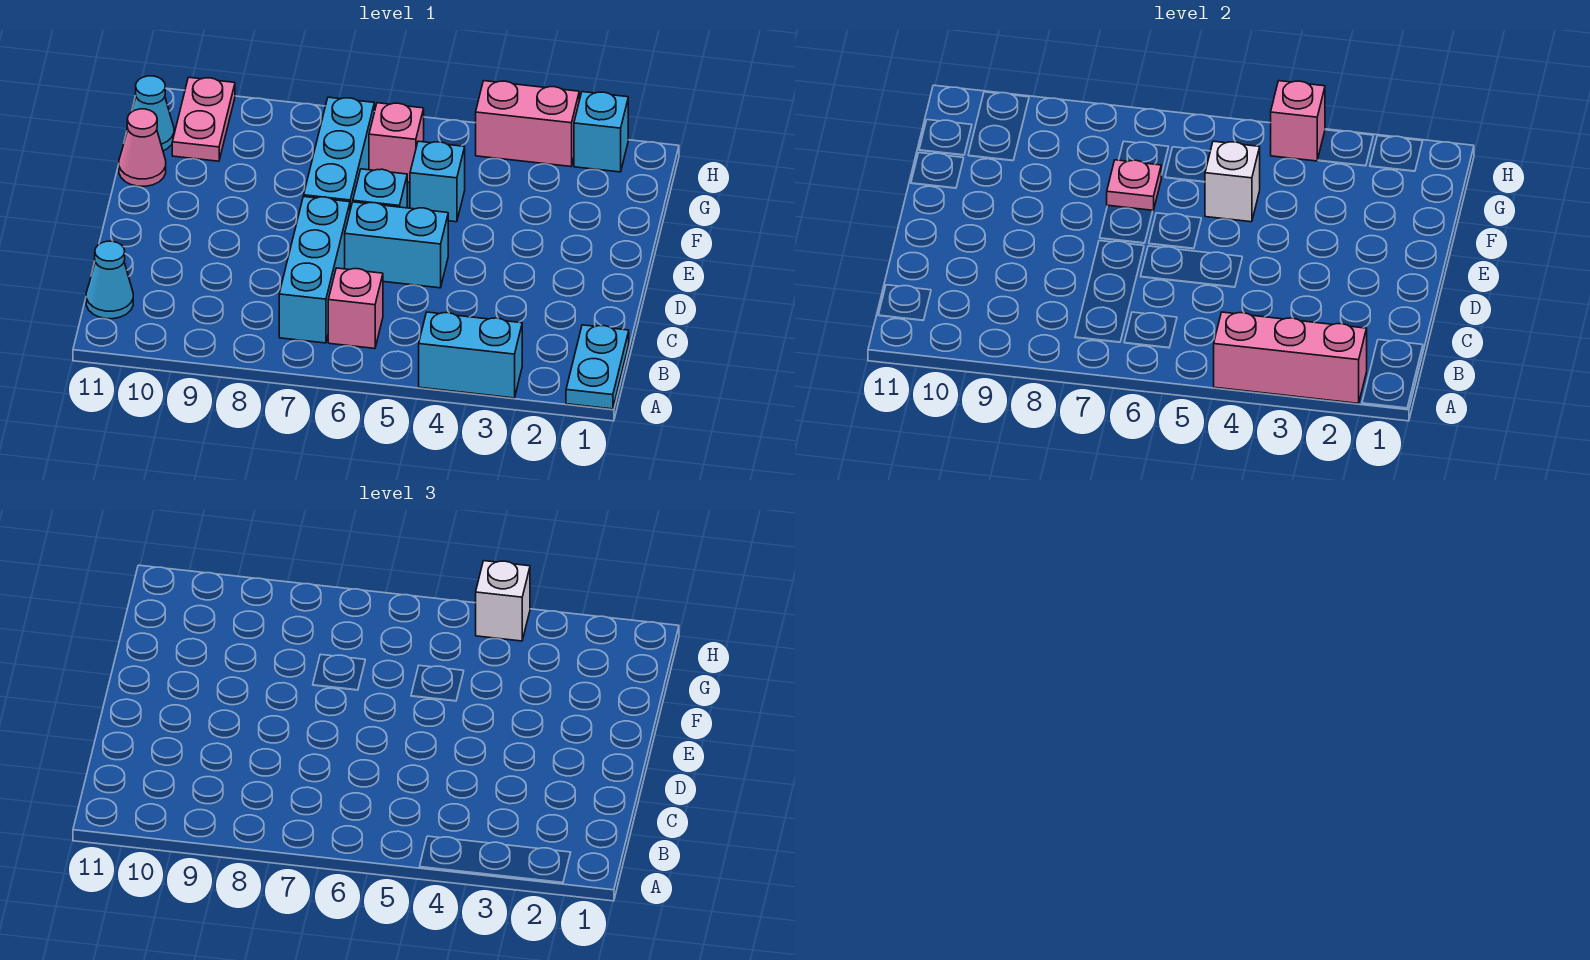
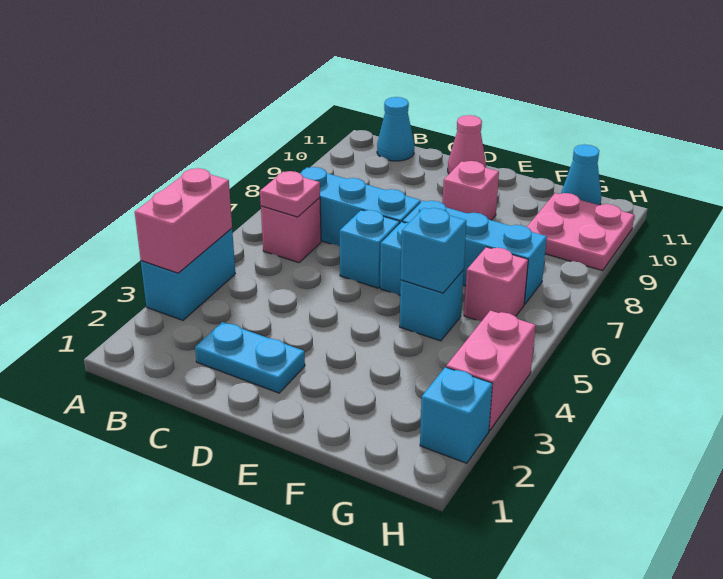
cyan 1x2 plate [566,325,629,409] -> cyan 1x2 plate moved to [195,322,305,393]
pink 1x3 brick [1214,312,1367,403] -> pink 1x2 brick [135,168,232,273]
cyan 1x2 brick [345,202,448,288] -> cyan 1x1 brick [340,210,400,288]
white 1x1 brick [1205,141,1260,222] -> cyan 1x1 brick [401,208,466,293]
pink 1x1 plate [1107,160,1161,211] -> pink 1x1 plate moved to [260,171,320,217]
pink 1x1 cone [119,109,166,186] -> pink 1x1 cone moved to [448,115,486,174]
pink 1x2 plate [172,77,235,161] -> pink 2x2 plate [527,193,634,271]
pink 1x1 brick [1271,81,1325,161] -> pink 1x1 brick moved to [443,161,499,220]
white 1x1 brick [476,561,530,641] -> none

